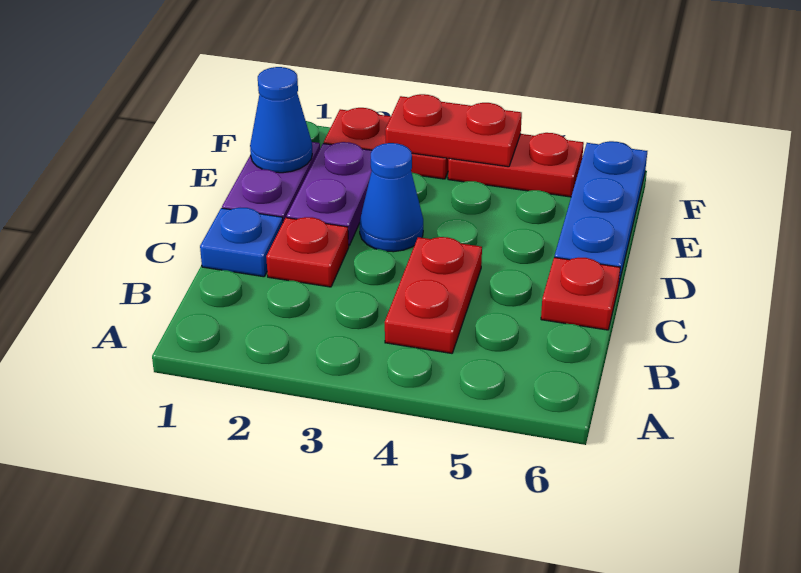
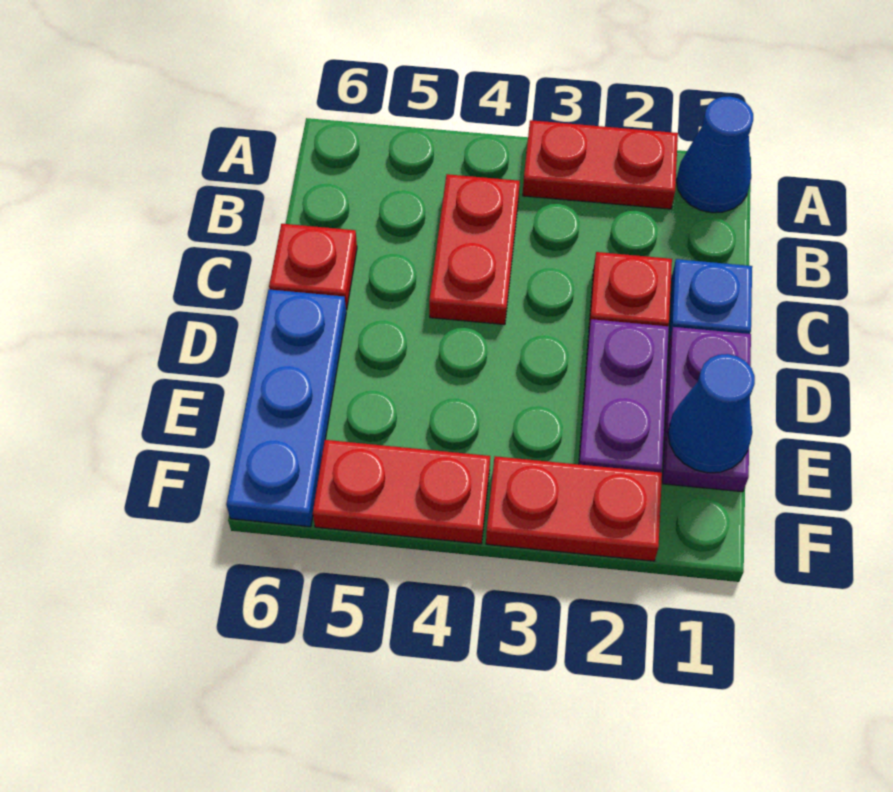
blue 1x1 cone [360,143,423,252] -> blue 1x1 cone moved to [676,96,753,213]
red 1x2 plate [385,94,522,167] -> red 1x2 plate moved to [523,120,678,209]

